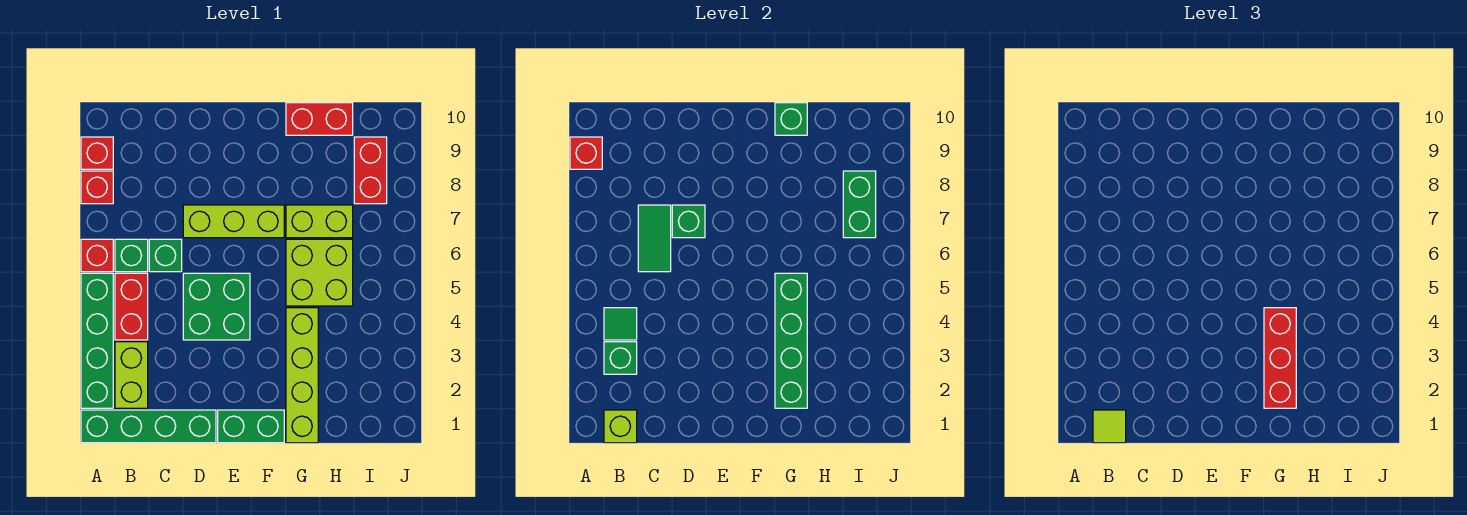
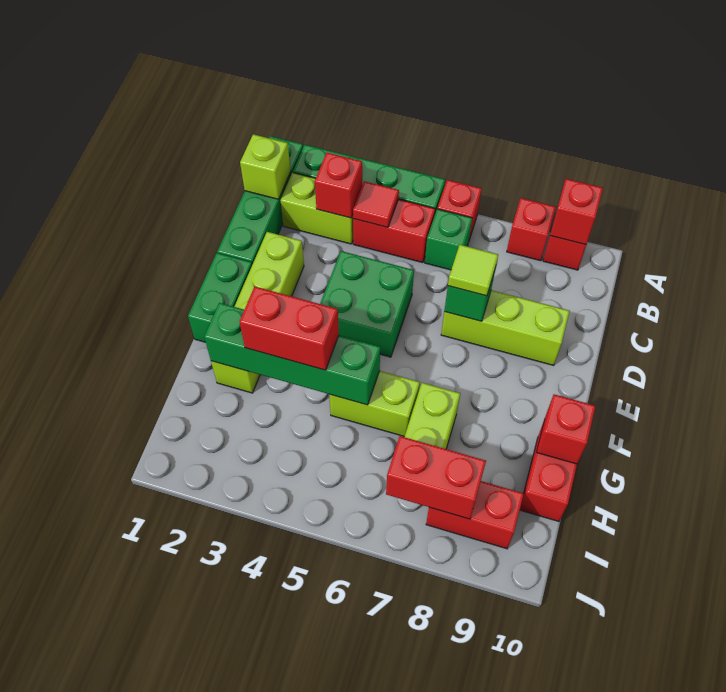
lime 1x1 tile [1093,410,1126,443] -> lime 1x1 tile moved to [448,245,498,296]
green 1x1 brick [604,342,637,374] -> red 1x1 brick [315,153,362,218]
green 1x1 tile [604,308,637,340] -> red 1x1 tile [353,181,399,227]
green 1x1 brick [149,239,182,272] -> none
green 1x2 tile [638,205,671,272] -> none
lime 1x3 brick [183,205,284,238] -> lime 1x3 brick turned to [441,290,570,366]
lime 1x4 brick [286,308,318,443] -> lime 1x4 brick turned to [211,232,304,393]
red 1x3 brick [1264,308,1296,408] -> red 1x2 brick [240,287,339,370]
lime 2x2 brick [286,239,353,306] -> lime 1x2 brick [329,371,420,436]
green 1x1 brick [775,103,807,135] -> red 1x1 brick [536,394,595,464]
green 1x2 brick [843,171,876,238] -> red 1x2 brick [386,436,486,519]

